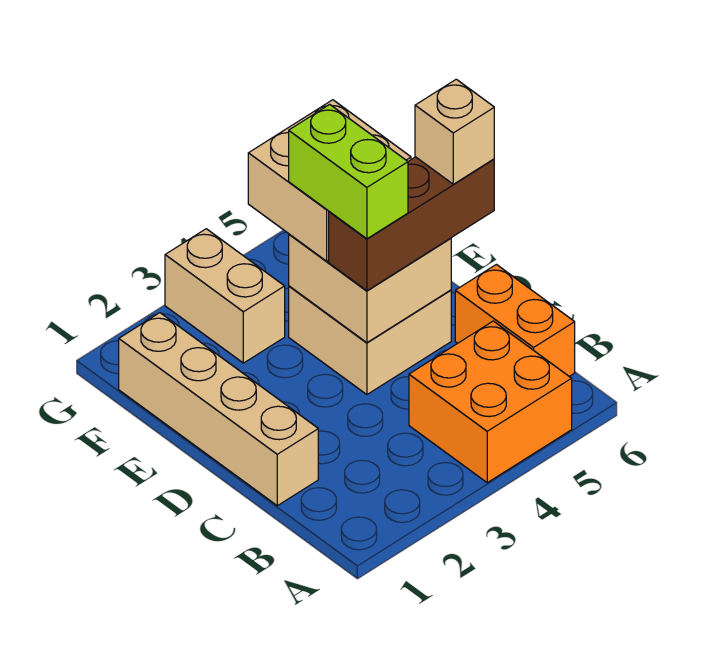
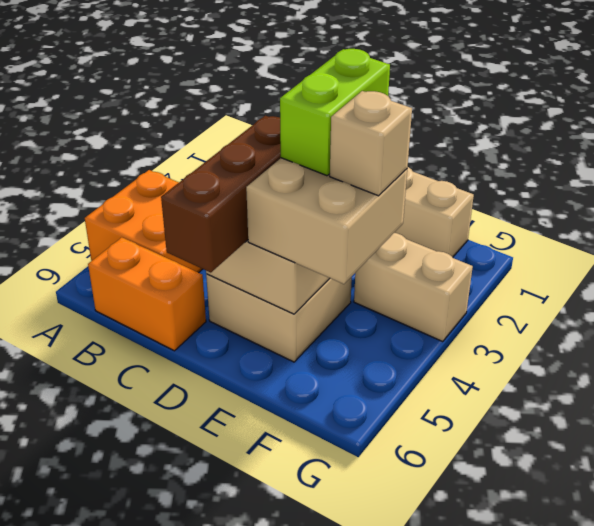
lime 1x2 brick [289,104,408,239] -> lime 1x2 brick turned to [280,49,390,176]
tan 1x1 brick [415,79,494,184] -> tan 1x1 brick moved to [330,91,412,196]

